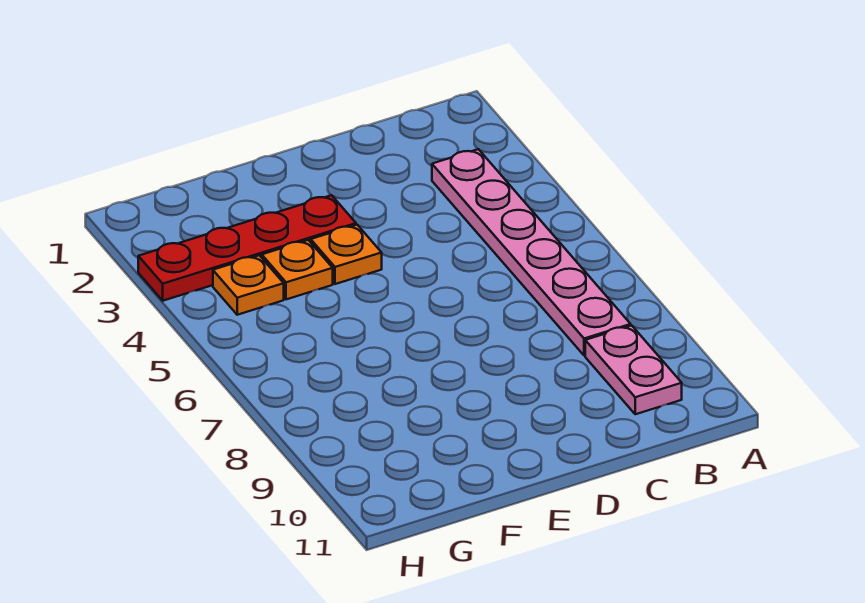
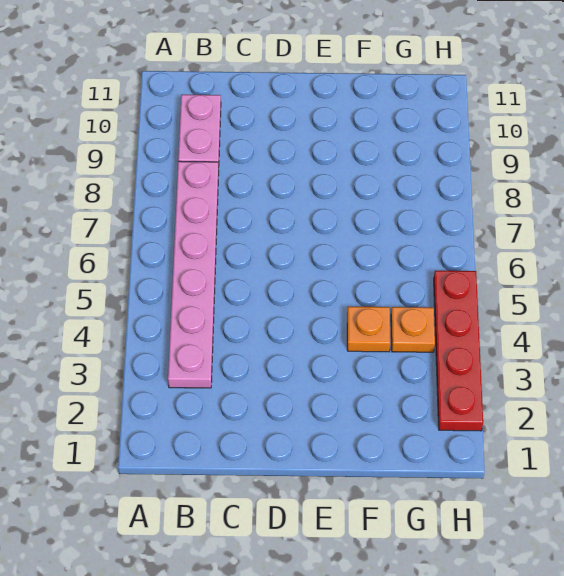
red 1x4 plate [138,195,356,301] -> red 1x4 plate turned to [434,271,483,431]
orange 1x1 plate [311,225,382,284] -> none

